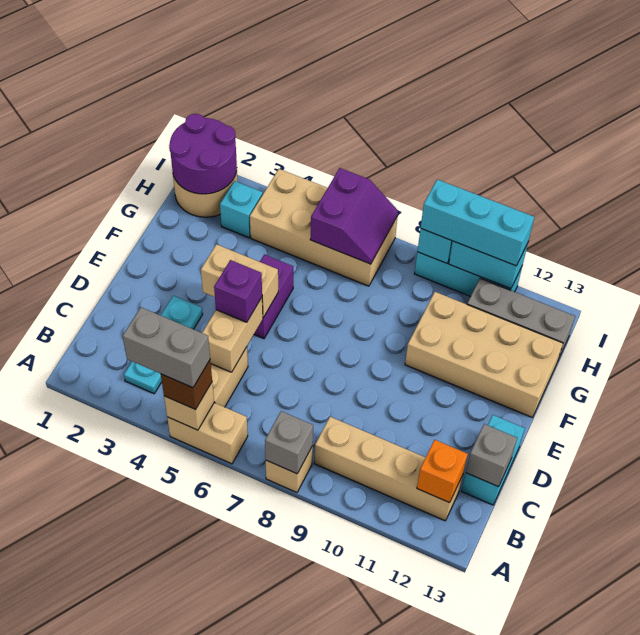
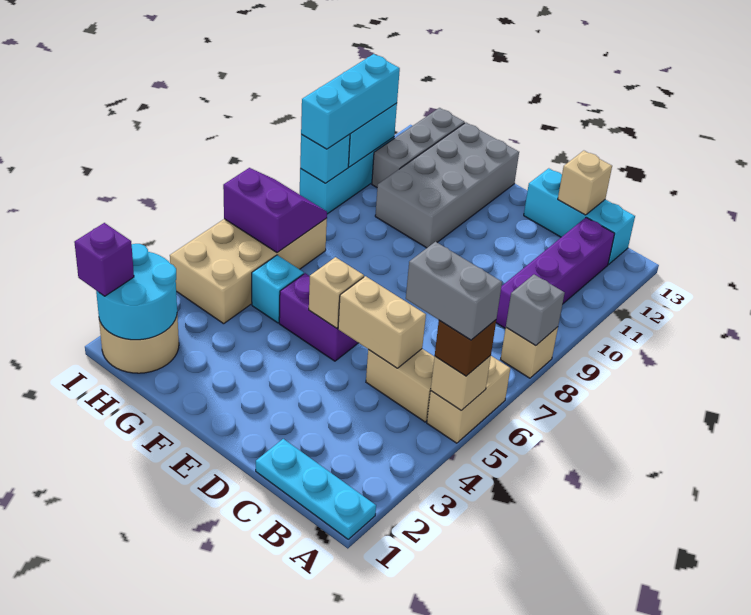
grey 1x2 brick [123,307,210,388] -> grey 1x2 brick turned to [406,242,502,340]
cyan 1x3 plate [124,296,203,394] -> cyan 1x3 plate moved to [256,439,376,539]
tan 1x4 brick [314,417,463,521] -> purple 1x4 brick [496,217,614,328]
orange 1x1 brick [417,440,468,503] -> none
cyan 1x2 brick [461,415,525,505] -> cyan 1x3 brick [524,168,635,264]
grey 1x1 brick [466,424,517,487] -> tan 1x1 brick [558,151,612,215]
purple 1x1 brick [214,260,262,322] -> purple 1x1 brick moved to [74,223,134,296]
tan 1x2 brick [201,244,278,317] -> tan 1x1 brick [309,257,364,328]
tan 2x4 brick [405,292,563,417] -> grey 2x4 brick [375,123,519,248]
purple 2x2 round brick [169,114,237,194] -> cyan 2x2 round brick [96,244,177,340]
cyan 1x1 brick [220,181,263,238] -> cyan 1x1 brick moved to [252,255,304,323]

